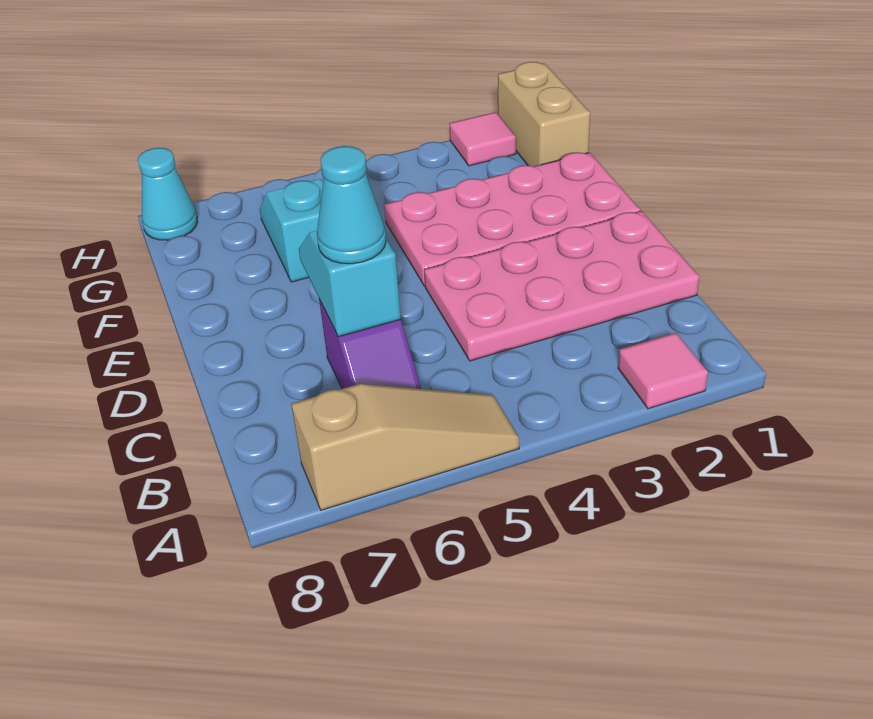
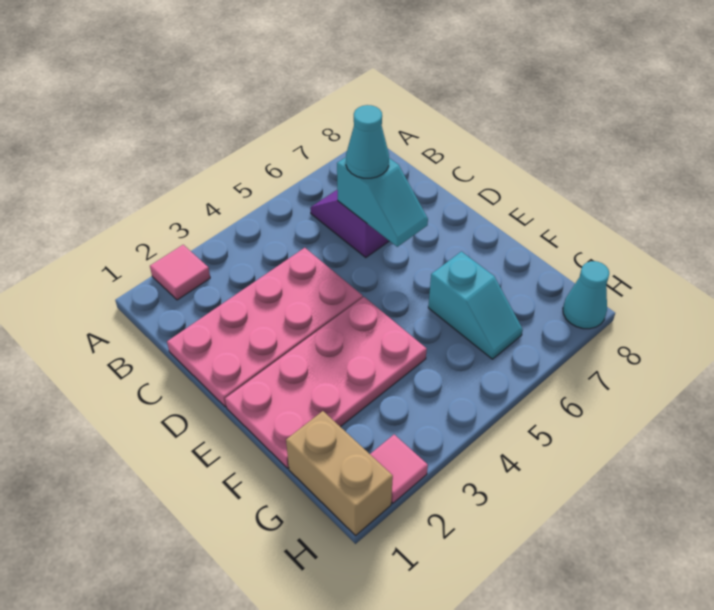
tan 1x3 slope [291,384,519,510] -> none

